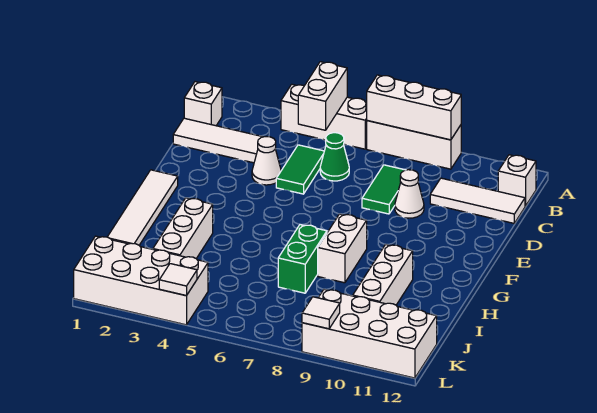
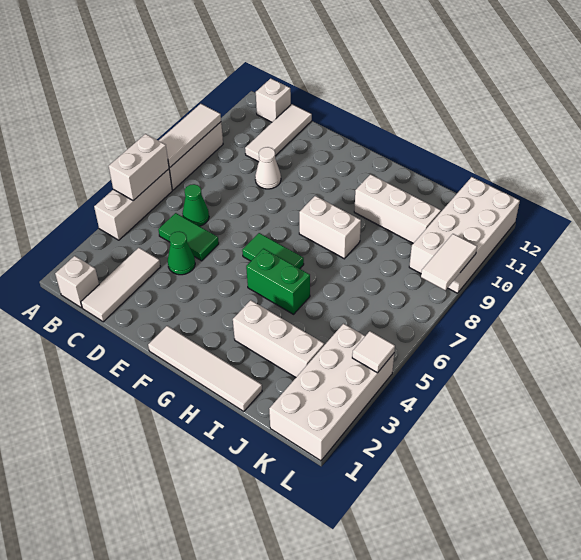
white 1x2 brick [298,62,347,130] -> white 1x2 brick turned to [109,134,169,201]
white 1x3 brick [367,75,461,140] -> white 1x3 tile [159,104,221,167]
green 1x2 tile [362,165,405,214] -> green 1x2 tile moved to [242,233,304,269]
white 1x1 cone [252,137,281,185] -> green 1x1 cone [168,232,195,275]
green 1x2 brick [278,225,327,293] -> green 1x2 brick moved to [246,249,310,314]
white 1x1 tile [302,297,340,329] -> white 1x2 tile [421,234,477,290]

